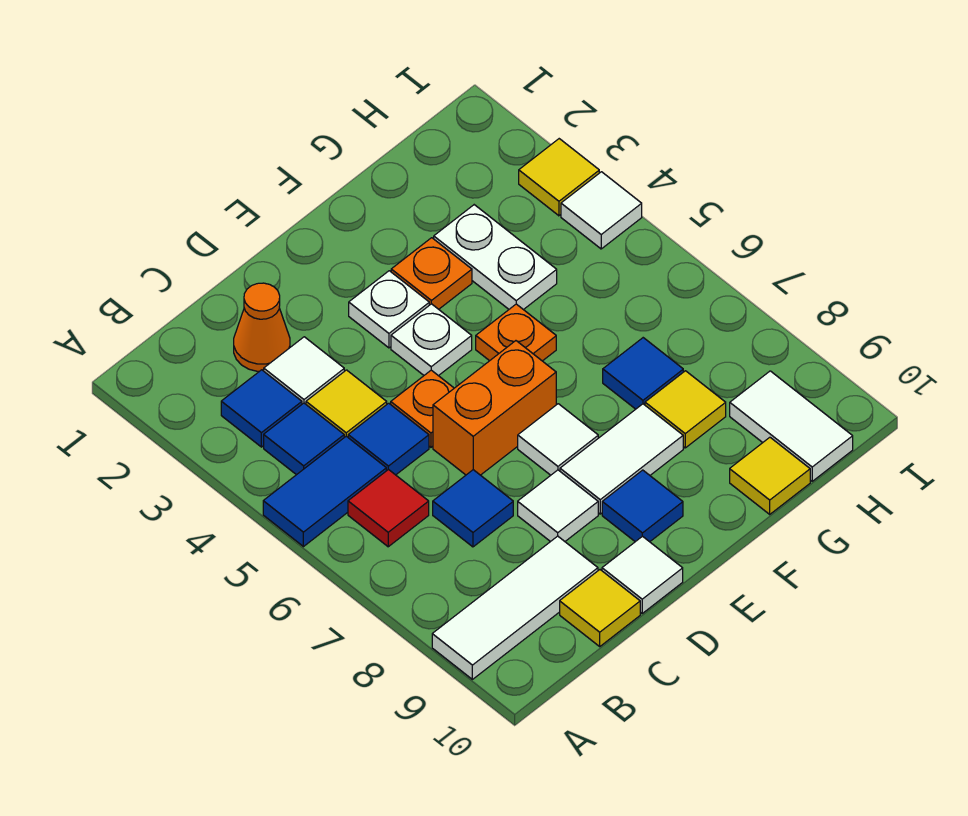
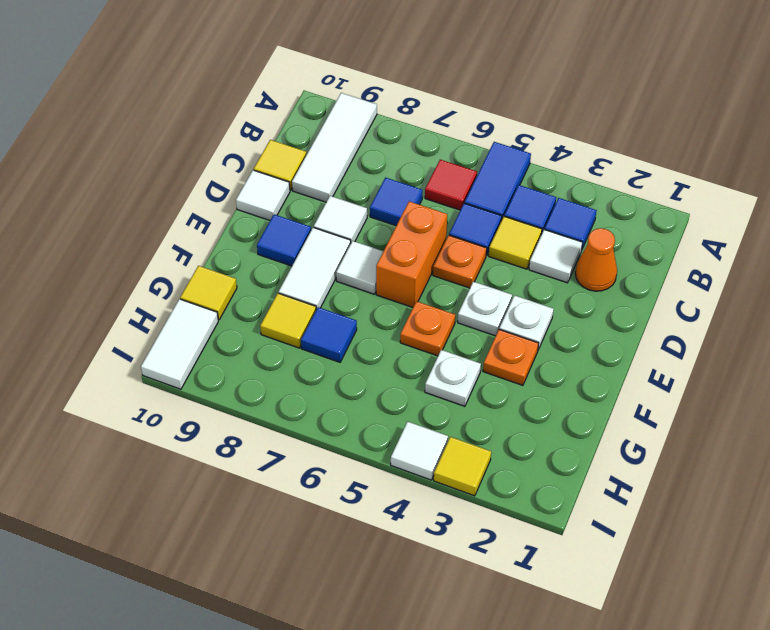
white 1x2 plate [434,205,557,310] -> white 1x1 plate [425,350,481,406]
white 1x2 tile [730,371,853,481] -> white 1x2 tile turned to [141,299,218,389]

